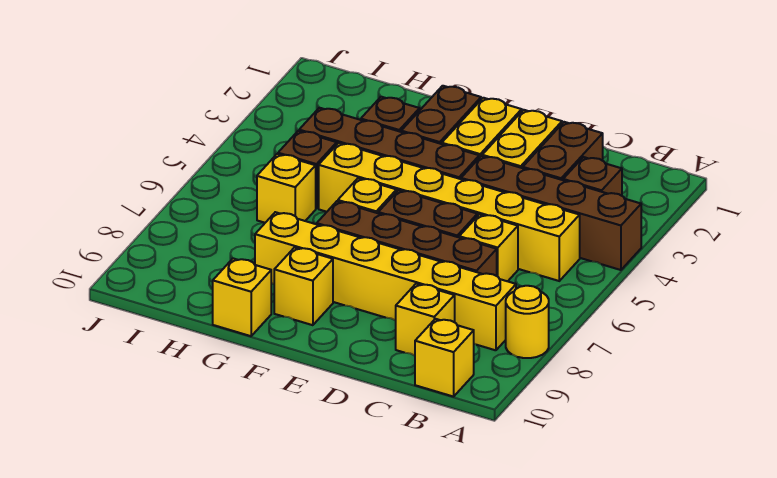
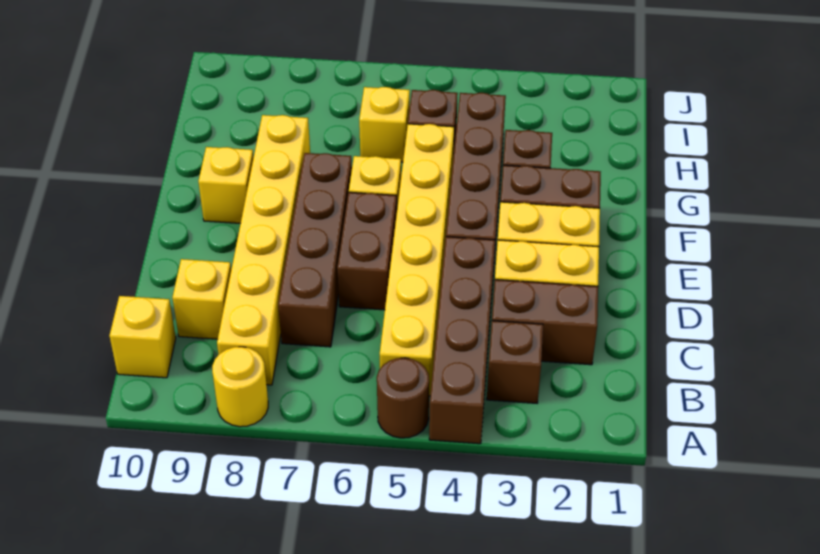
none -> brown 1x1 round brick [377,358,429,438]
yellow 1x1 brick [459,214,518,281] -> none
yellow 1x1 brick [213,258,271,336] -> none

